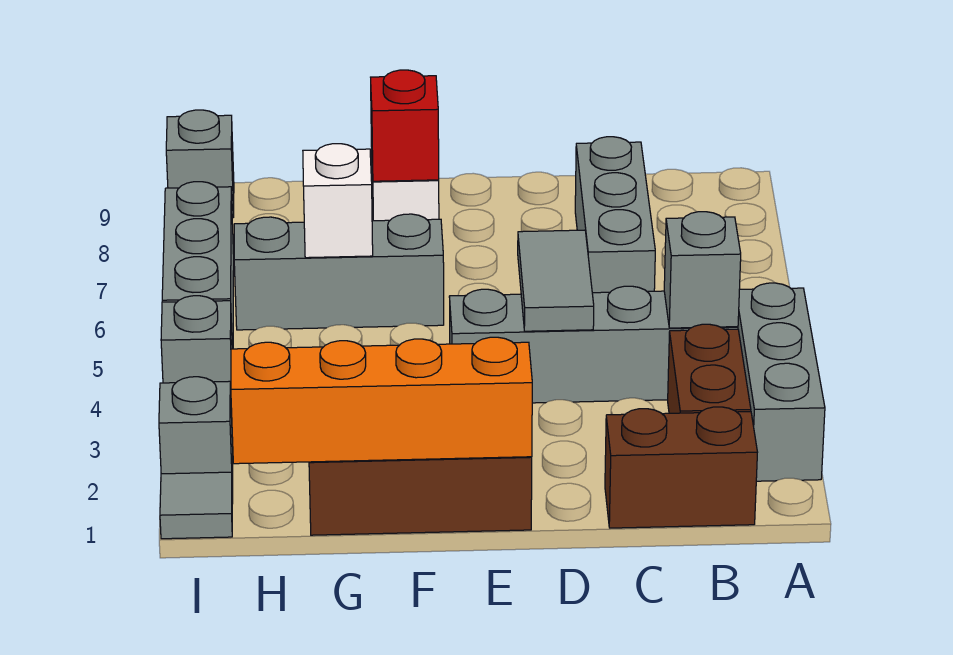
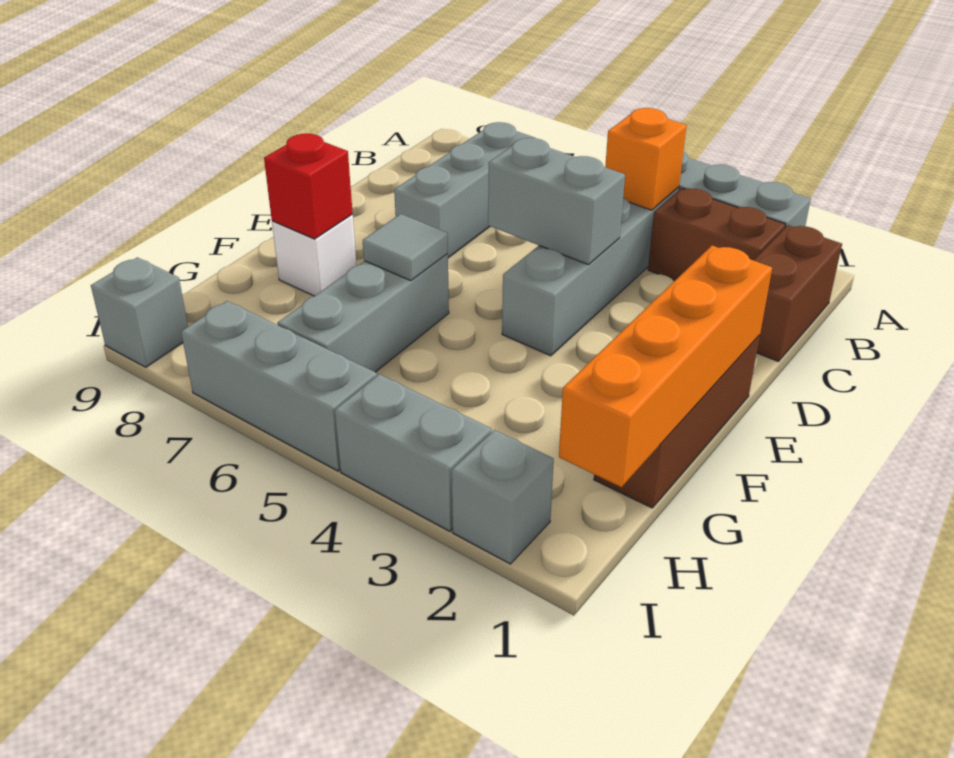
grey 1x1 brick [664,212,741,328] -> orange 1x1 brick [605,108,687,210]
grey 1x3 brick [575,137,655,293] -> grey 1x3 brick turned to [394,122,535,258]
grey 1x2 tile [518,230,594,331] -> grey 1x2 brick [488,138,625,265]
white 1x1 brick [303,144,373,258] -> none
grey 1x1 tile [160,472,233,539] -> grey 1x1 tile moved to [363,214,448,281]
grey 1x1 brick [161,296,232,389] -> grey 1x2 brick [335,374,491,531]

